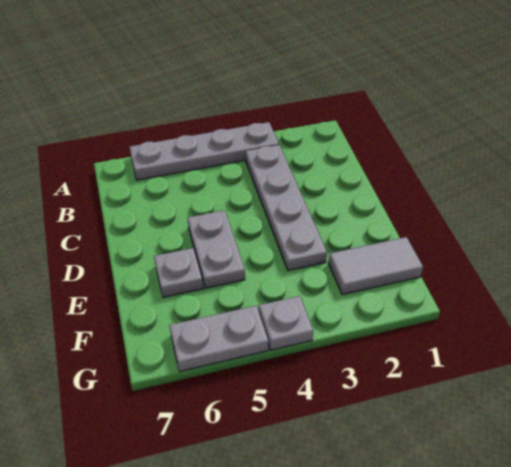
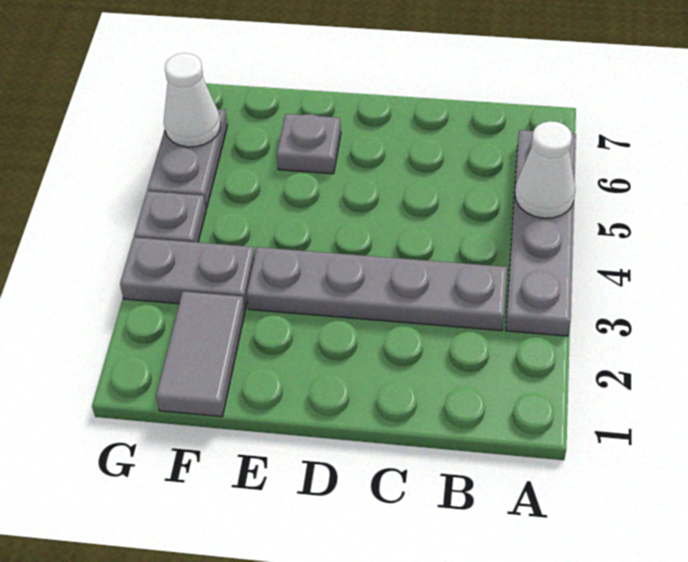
none -> white 1x1 cone [515,121,575,218]
grey 1x2 plate [188,210,245,288] -> grey 1x2 plate moved to [120,237,255,309]
none -> white 1x1 cone [164,53,221,147]

